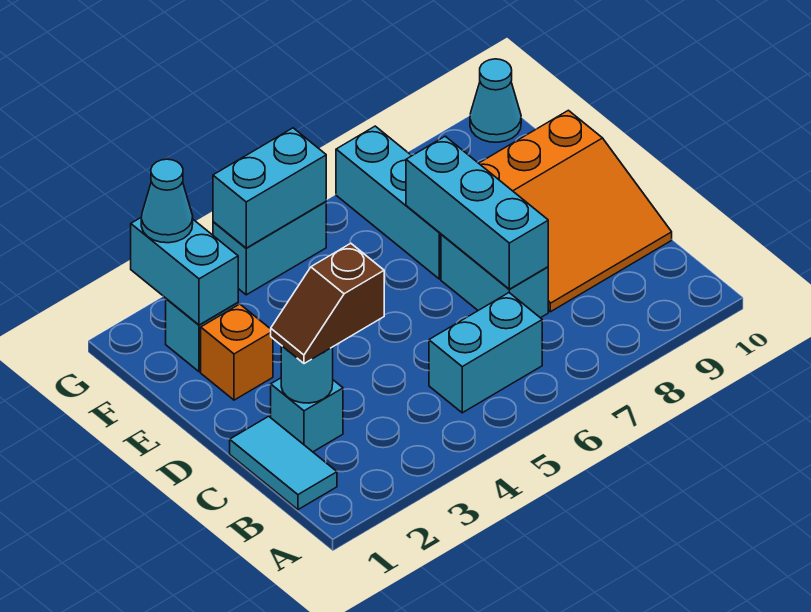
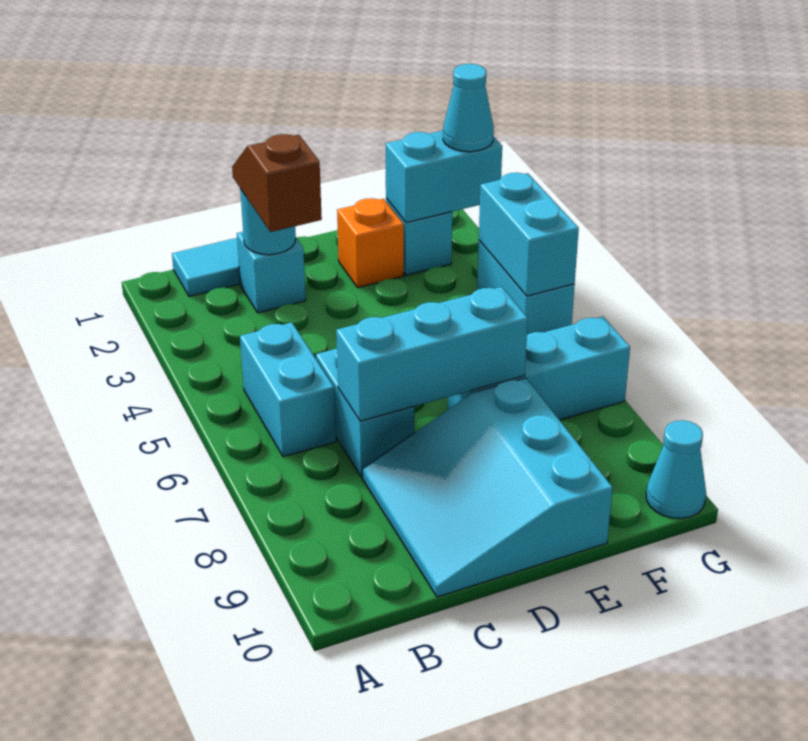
cyan 1x2 brick [441,235,548,318] -> cyan 1x2 brick turned to [316,349,414,477]
orange 3x3 slope [479,110,672,312] -> cyan 3x3 slope [362,378,613,597]

